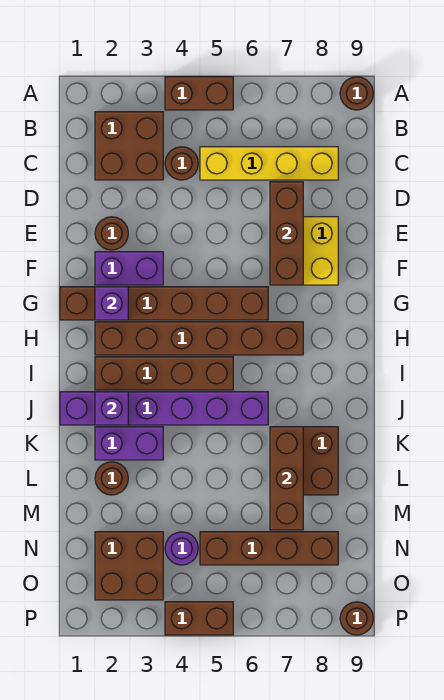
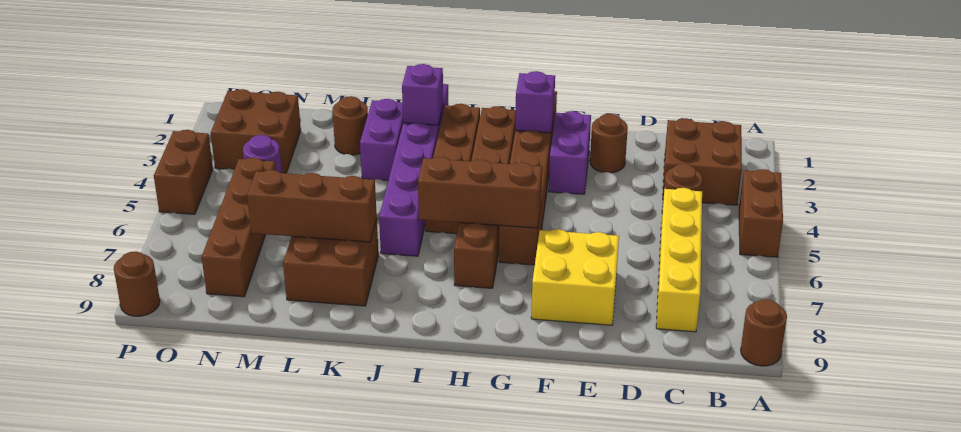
brown 1x3 brick [270,182,303,285] -> brown 1x3 brick moved to [418,157,542,228]

